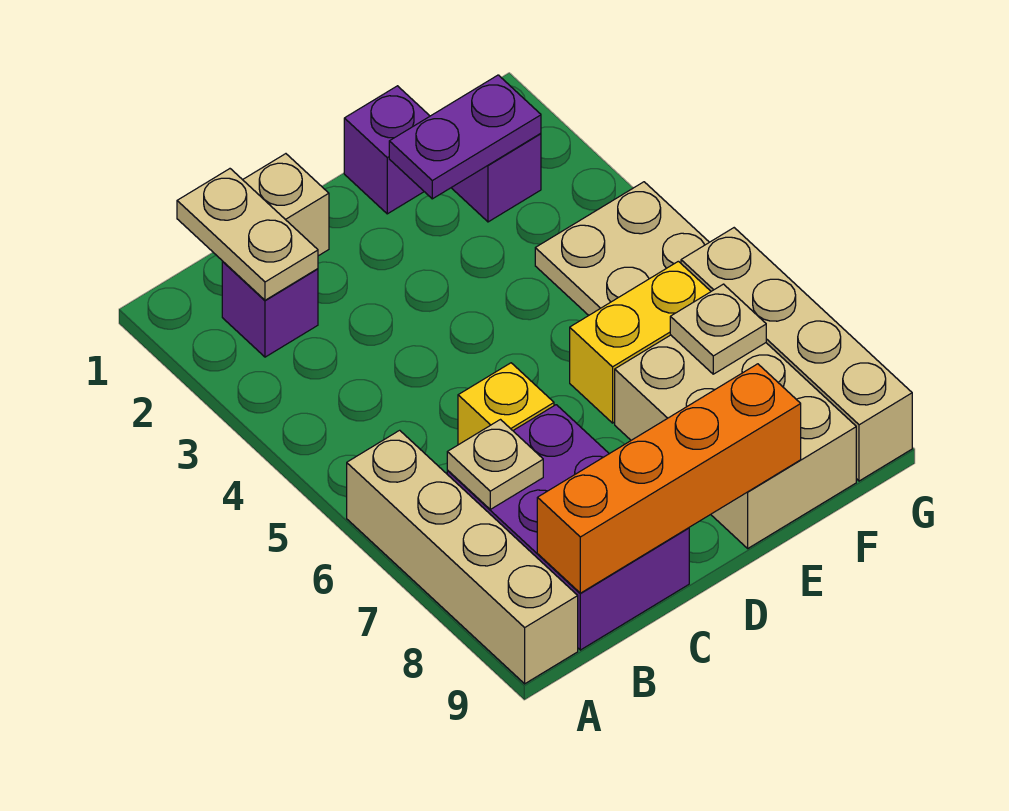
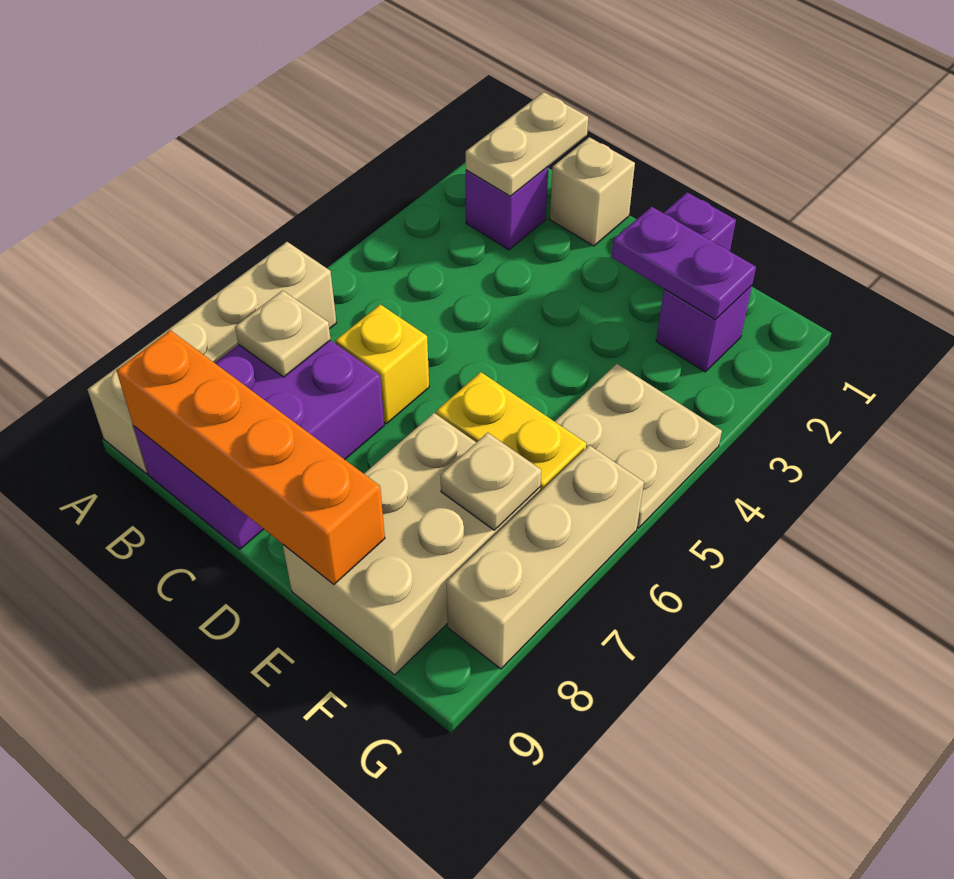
tan 1x4 brick [681,228,912,481] -> tan 1x3 brick [446,445,644,669]

